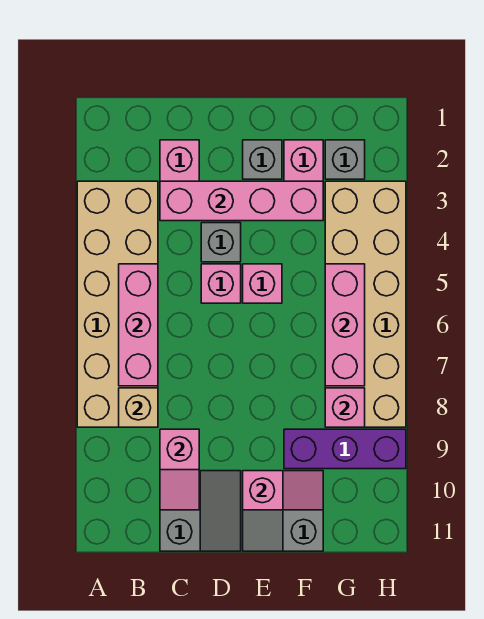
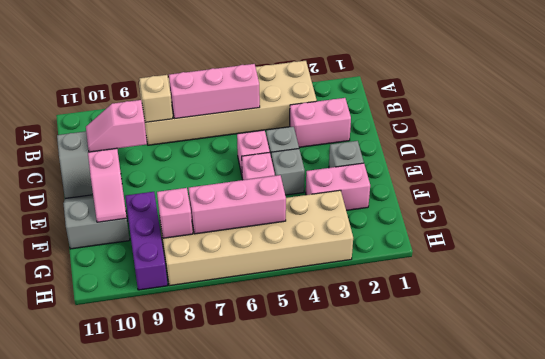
pink 1x4 brick [160,181,323,221] -> none
grey 1x1 brick [325,140,365,179] -> grey 1x1 brick moved to [271,149,305,195]

